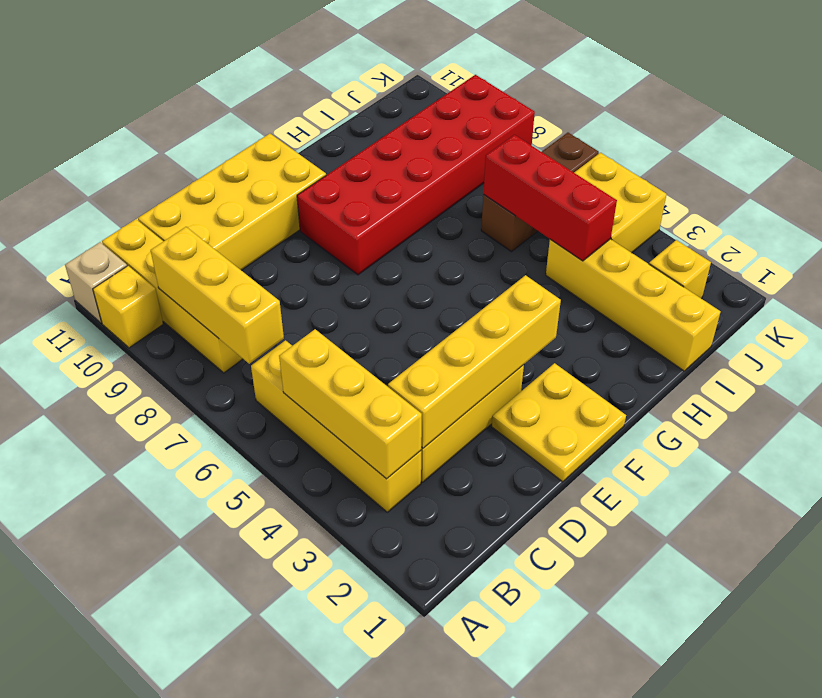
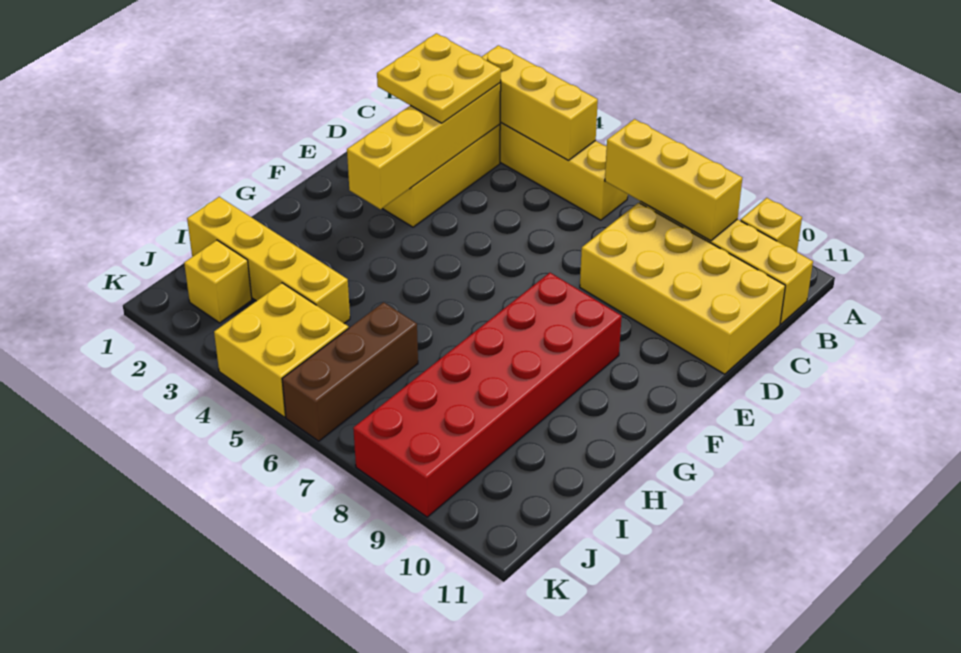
tan 1x1 brick [65,242,127,323] -> none
yellow 2x4 brick [138,134,326,270] -> yellow 2x4 brick turned to [580,203,785,374]
yellow 2x2 plate [492,363,626,482] -> yellow 2x2 plate moved to [377,33,501,123]
red 1x3 brick [483,135,617,261] -> none

